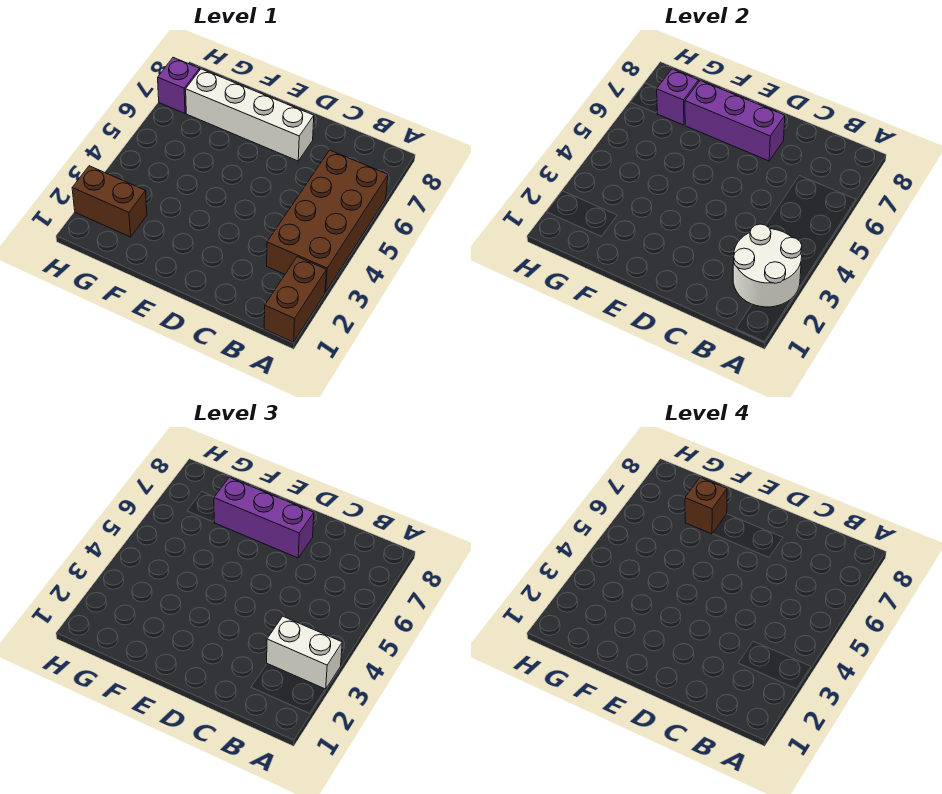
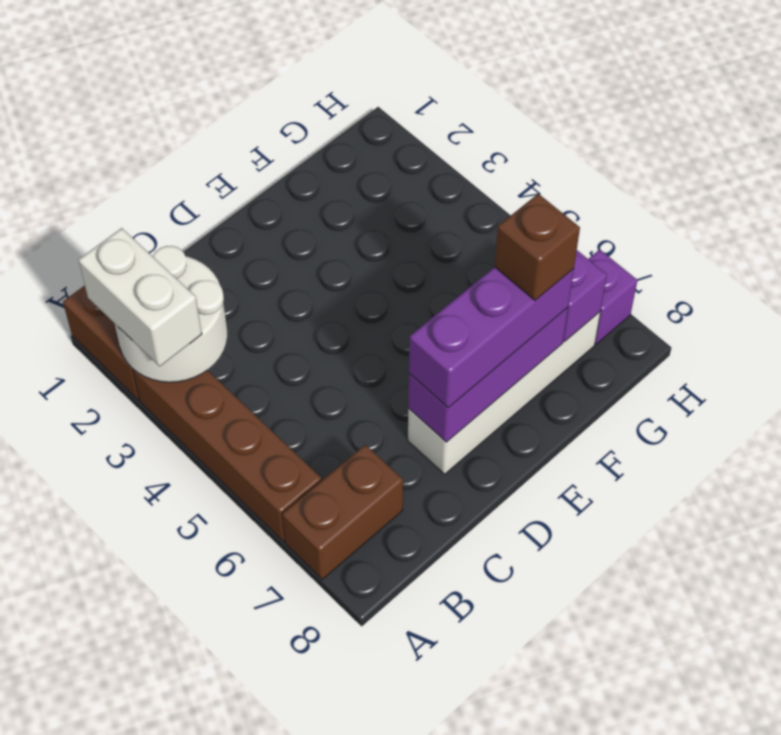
brown 2x4 brick [267,150,388,292] -> brown 1x4 brick [133,369,322,542]
white 1x2 brick [267,616,342,689] -> white 1x2 brick turned to [79,228,202,366]
brown 1x2 brick [72,166,147,237] -> brown 1x2 brick moved to [282,445,403,579]

